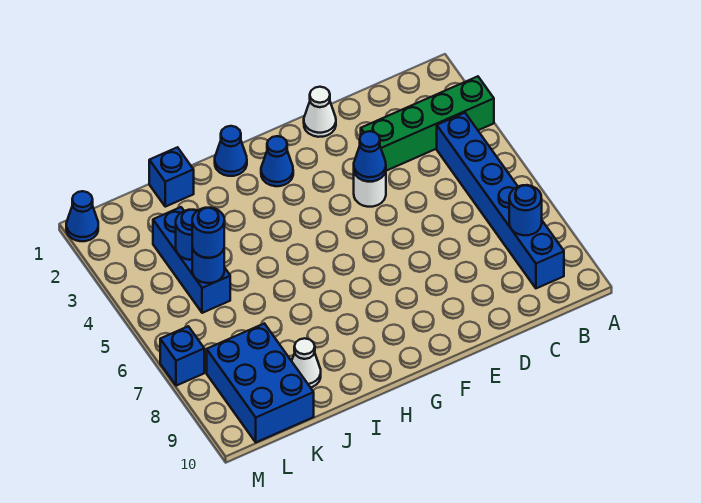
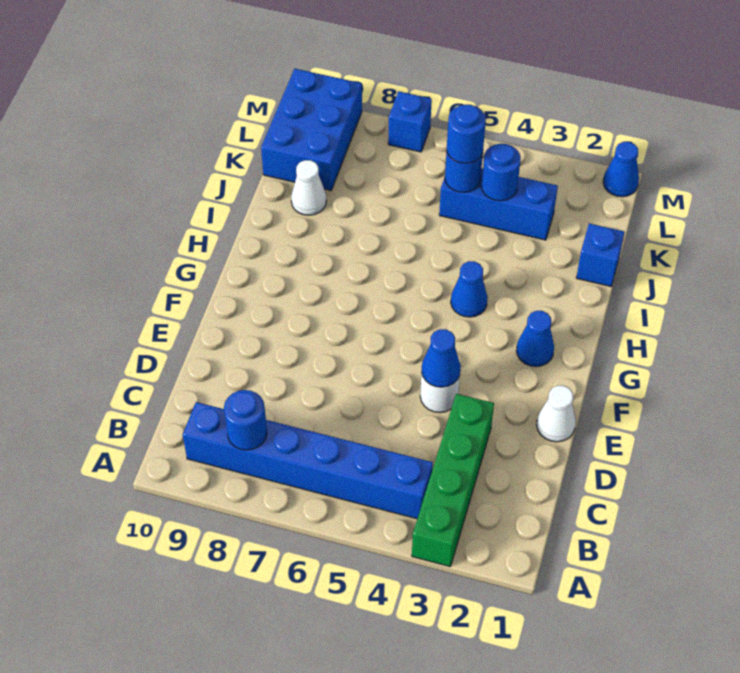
blue 1x1 cone [215,126,247,176] -> blue 1x1 cone moved to [451,261,488,317]
blue 2x3 brick [207,323,314,442] -> blue 2x3 brick turned to [261,69,362,191]

